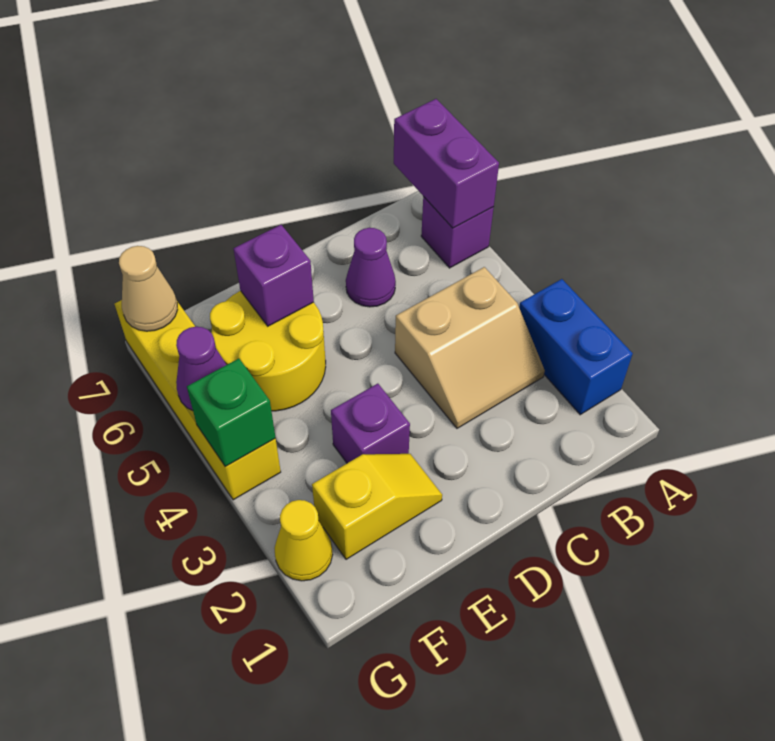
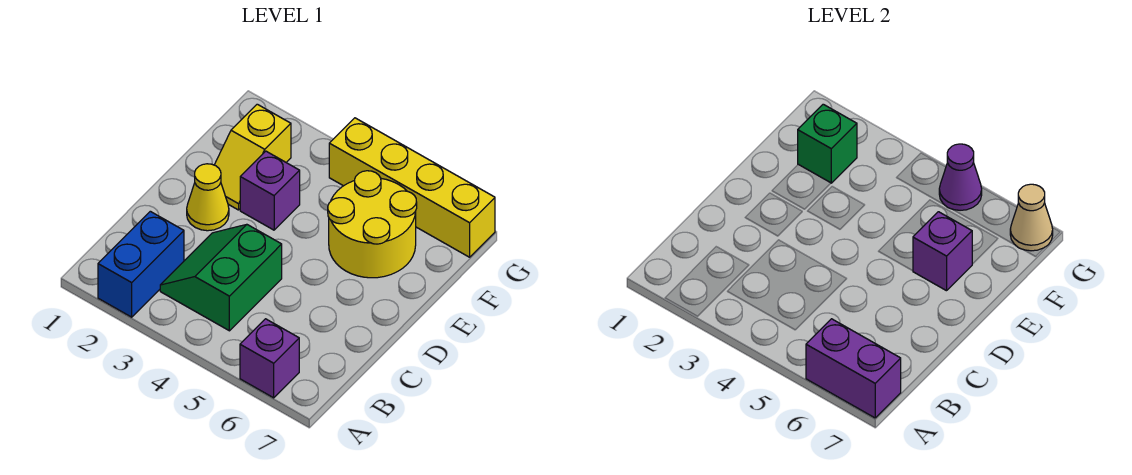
blue 1x2 brick [519,279,633,415] -> blue 1x2 brick turned to [98,211,184,317]
tan 2x2 slope [395,267,545,428] -> green 2x2 slope [160,225,282,331]
purple 1x1 cone [346,228,396,307] -> none
yellow 1x1 cone [274,500,333,581] -> yellow 1x1 cone moved to [187,164,229,231]
green 1x1 brick [187,359,275,467] -> green 1x1 brick moved to [798,104,857,183]

